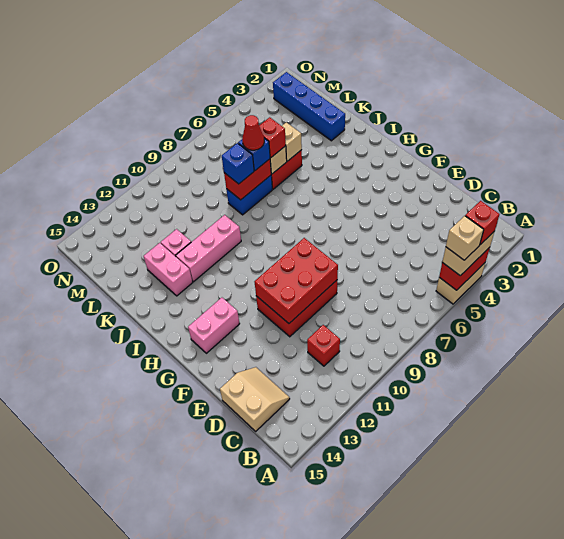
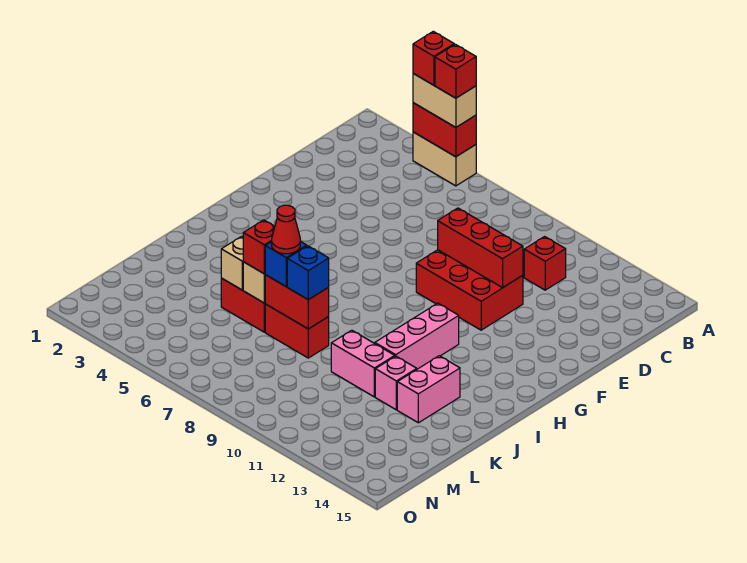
tan 1x1 brick [446,216,484,260] -> red 1x1 brick [435,44,476,98]
tan 2x2 slope [220,367,290,431] -> none
red 2x3 brick [255,238,338,323] -> red 1x3 brick [438,208,523,288]
pink 1x2 brick [188,298,240,353] -> pink 1x2 brick moved to [331,330,395,397]
pink 1x3 brick [176,215,241,282] -> pink 1x3 brick turned to [375,303,459,369]
blue 1x4 brick [273,72,345,141] -> none
blue 1x2 brick [226,175,272,215] -> red 1x2 brick [265,304,329,358]

